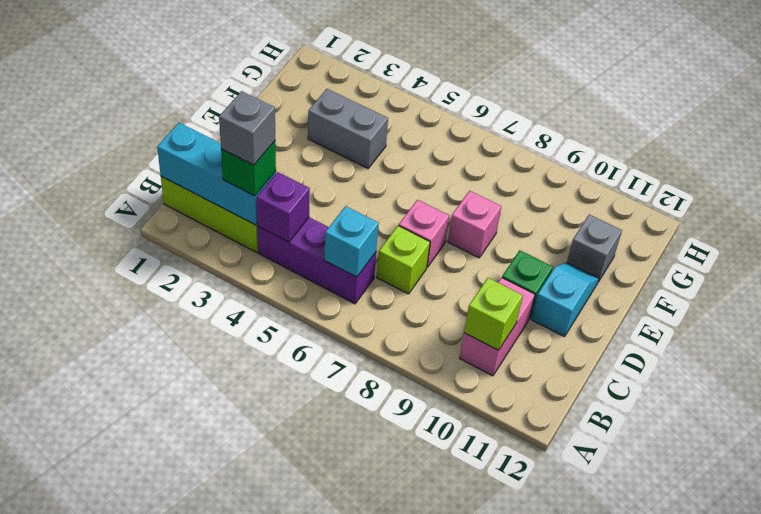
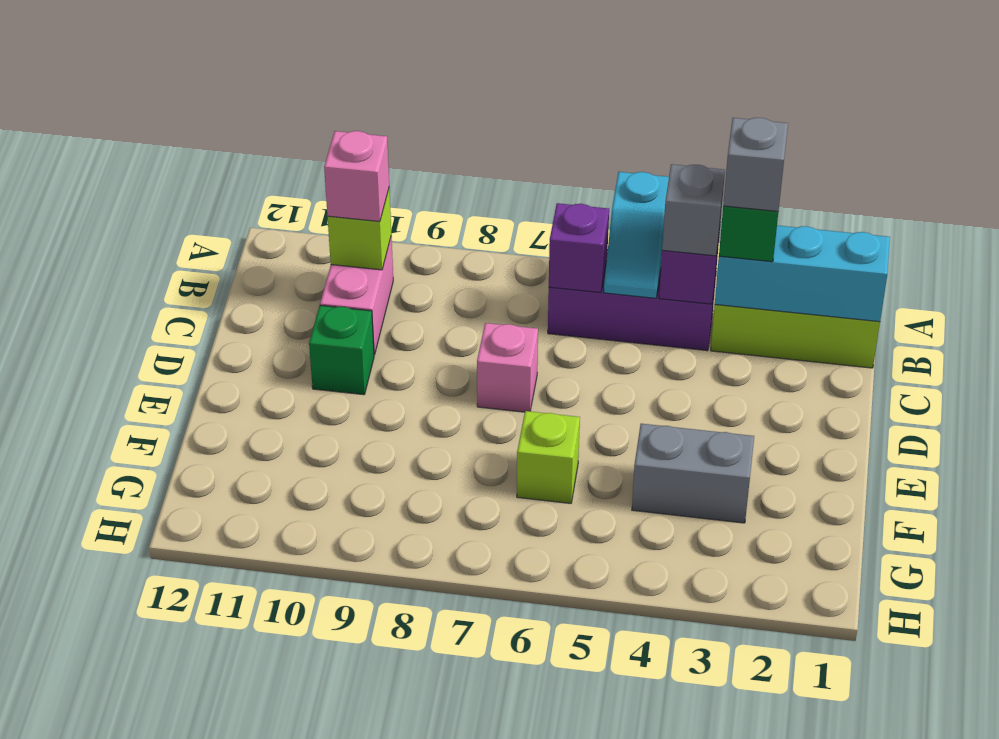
cyan 1x1 brick [324,206,379,277] -> purple 1x1 brick [549,203,609,293]
lime 1x1 brick [377,226,430,294] -> lime 1x1 brick moved to [517,411,580,503]
cyan 1x2 slope [531,263,599,337] -> cyan 1x2 slope moved to [604,172,669,298]
pink 1x1 brick [448,191,501,258] -> pink 1x1 brick moved to [324,131,389,222]
grey 1x1 brick [567,215,622,282] -> grey 1x1 brick moved to [662,164,725,256]

